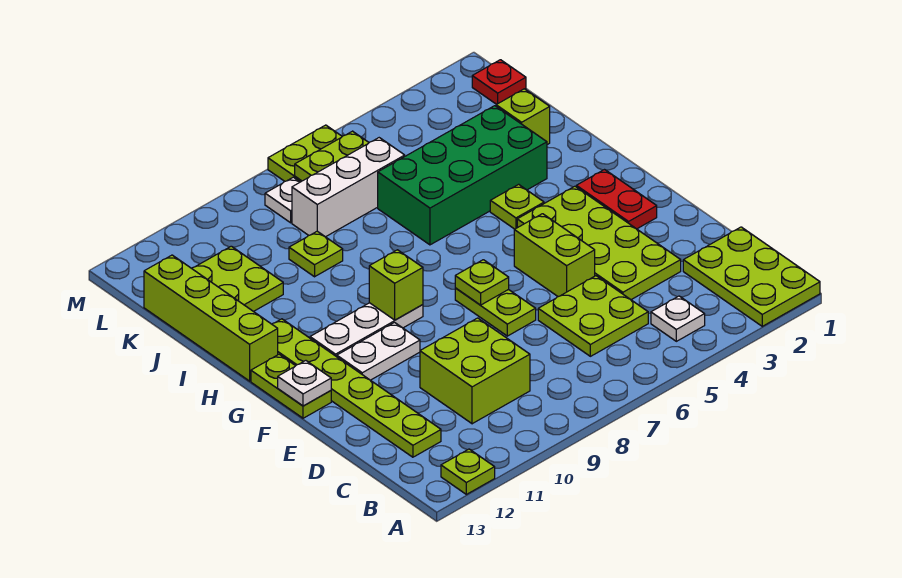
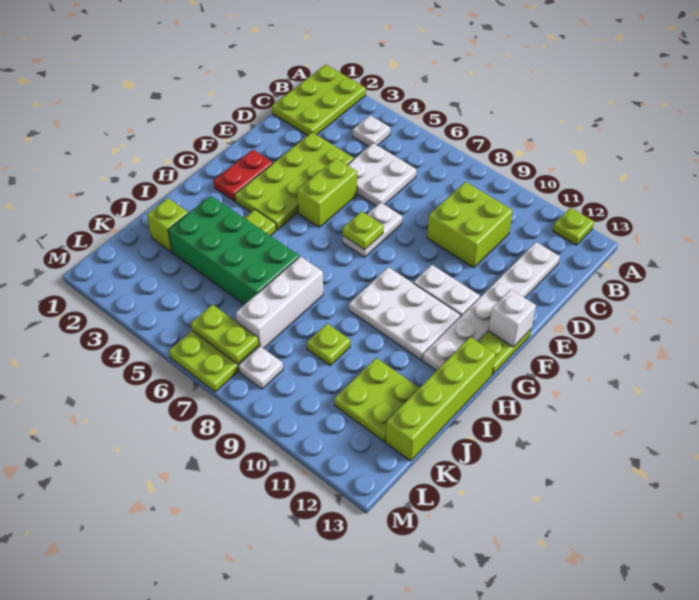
lime 2x2 plate [538,276,648,356] -> white 2x2 plate [348,143,416,206]
lime 1x6 plate [272,319,441,457] -> white 1x6 plate [423,242,560,371]
lime 1x2 plate [455,288,536,336] -> white 1x2 plate [343,202,402,257]
white 1x1 plate [278,361,331,406] -> white 1x1 brick [489,289,536,347]
white 1x3 plate [310,303,423,357] -> white 2x3 plate [349,267,461,360]
lime 1x1 brick [369,250,423,320] -> none
white 1x3 brick [292,138,405,237] -> white 1x3 brick turned to [236,256,323,349]
red 1x1 plate [472,60,526,104] -> none

